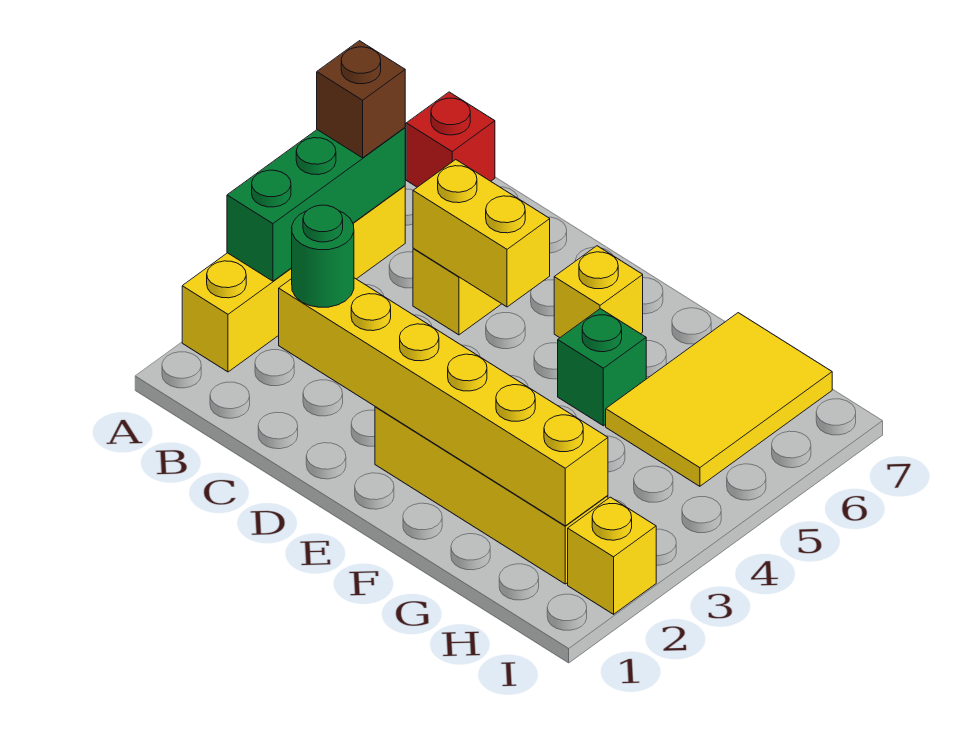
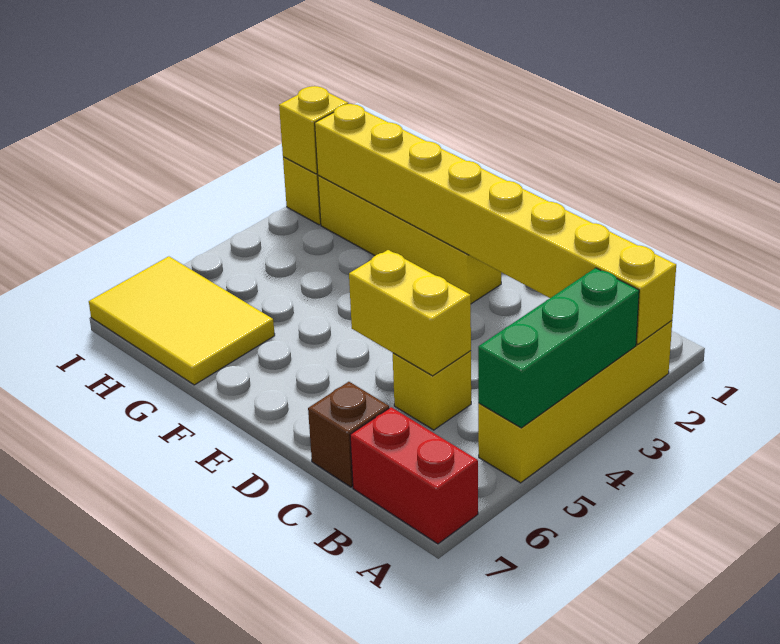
brown 1x1 brick [317,41,405,158] -> brown 1x1 brick moved to [308,382,389,487]
red 1x1 brick [406,92,495,187] -> red 1x2 brick [350,407,478,544]
yellow 1x6 brick [279,278,608,526] -> yellow 1x8 brick [315,104,676,345]
green 1x1 round brick [292,205,354,307] -> none
yellow 1x1 brick [554,246,643,338] -> yellow 1x1 brick moved to [279,86,348,174]
green 1x1 brick [558,309,646,426] -> none
yellow 2x3 tile [606,313,832,486] -> yellow 2x3 tile turned to [89,256,275,385]

